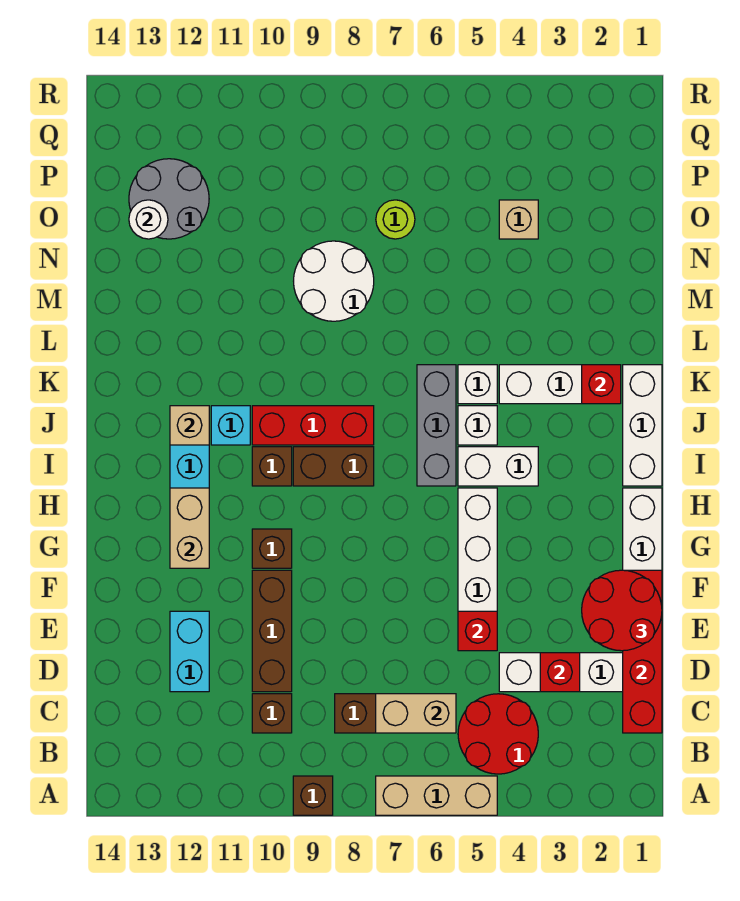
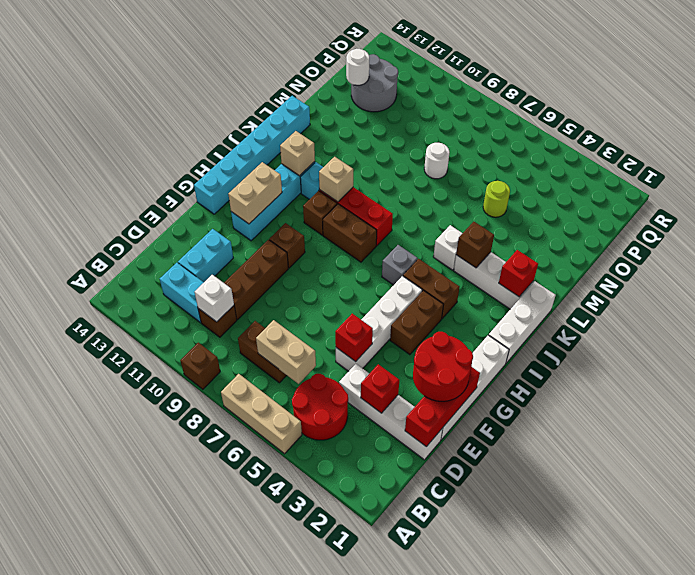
red 1x4 brick [623,570,662,733] -> red 1x3 brick [405,367,480,447]
none -> cyan 1x2 brick [160,263,204,323]
none -> brown 1x2 brick [390,290,443,355]
none -> cyan 1x6 brick [194,96,310,214]
white 1x2 brick [458,447,538,486] -> brown 1x2 brick [403,259,460,319]
grey 1x3 brick [417,365,456,486] -> grey 1x1 brick [382,245,418,285]
white 1x1 brick [458,406,497,445] -> white 1x1 brick moved to [195,275,234,322]
none -> brown 1x1 brick [456,222,494,268]
white 2x2 round brick [294,241,374,321] -> white 1x1 round brick [424,143,450,179]
tan 1x1 brick [499,200,538,239] -> tan 1x1 brick moved to [319,157,353,202]
lime 1x1 round brick [376,200,415,239] -> lime 1x1 round brick moved to [483,181,510,217]

